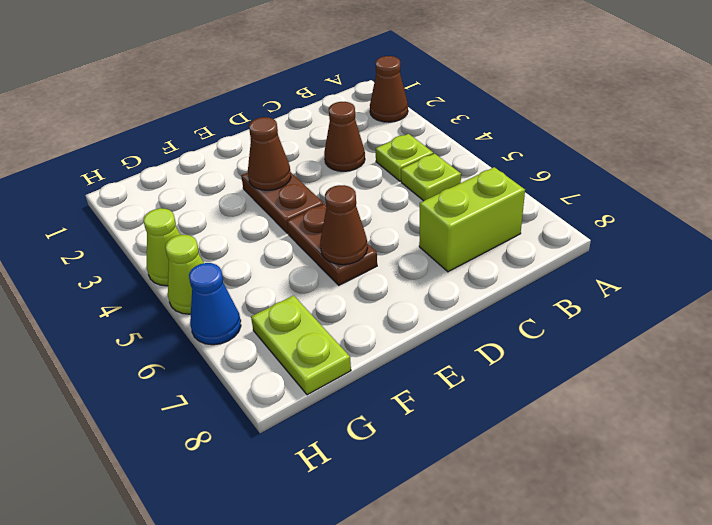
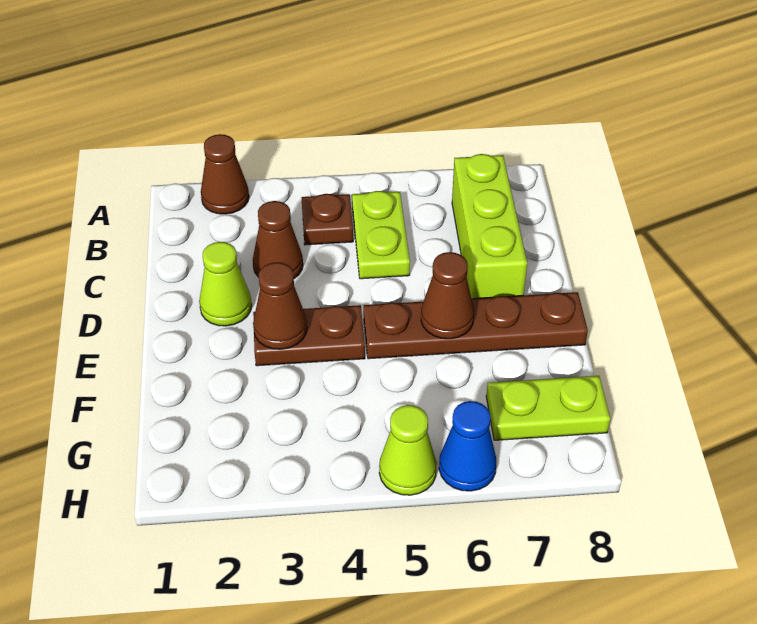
lime 1x1 plate [375,134,433,181] -> brown 1x1 plate [301,194,353,245]
lime 1x1 plate [401,154,461,201] -> lime 1x2 plate [352,191,410,279]
lime 1x2 brick [419,167,525,272] -> lime 1x3 brick [452,154,527,299]
brown 1x2 plate [287,204,377,285] -> brown 1x4 plate [364,292,588,359]
lime 1x1 cone [143,208,180,286] -> lime 1x1 cone moved to [199,242,252,326]

